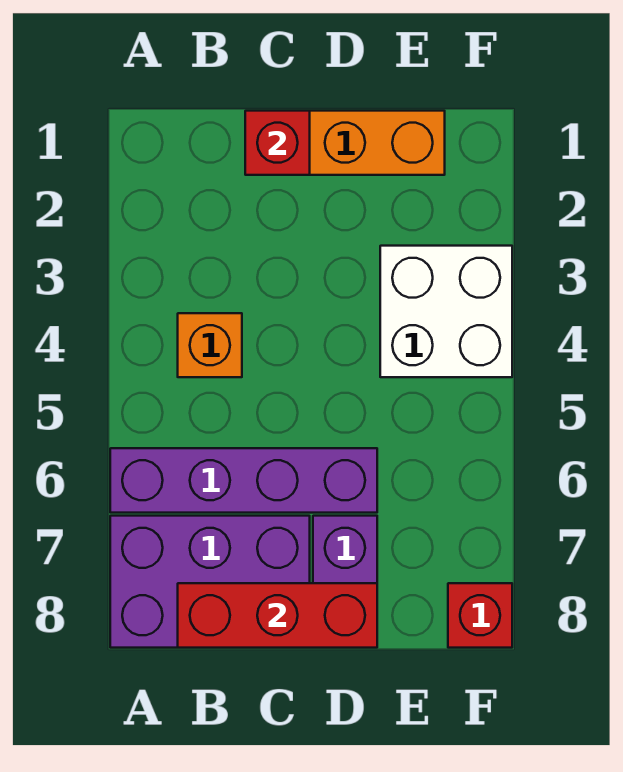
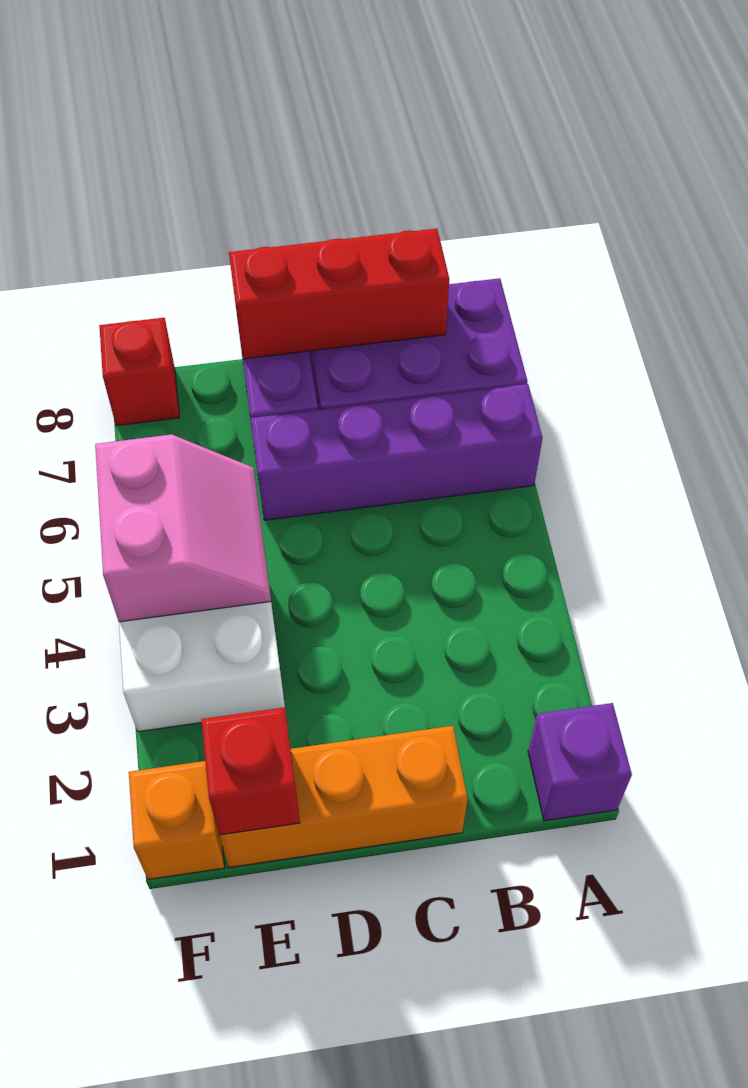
none -> purple 1x1 brick [528,703,632,821]
orange 1x1 brick [178,313,242,377] -> orange 1x1 brick moved to [129,761,225,880]
red 1x1 brick [245,111,310,175] -> red 1x1 brick moved to [201,707,300,835]
none -> pink 2x2 slope [95,434,271,622]

